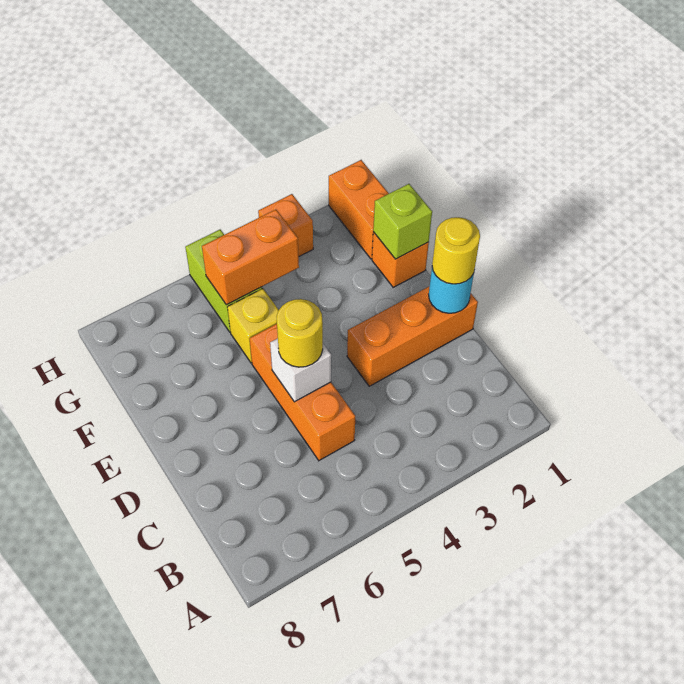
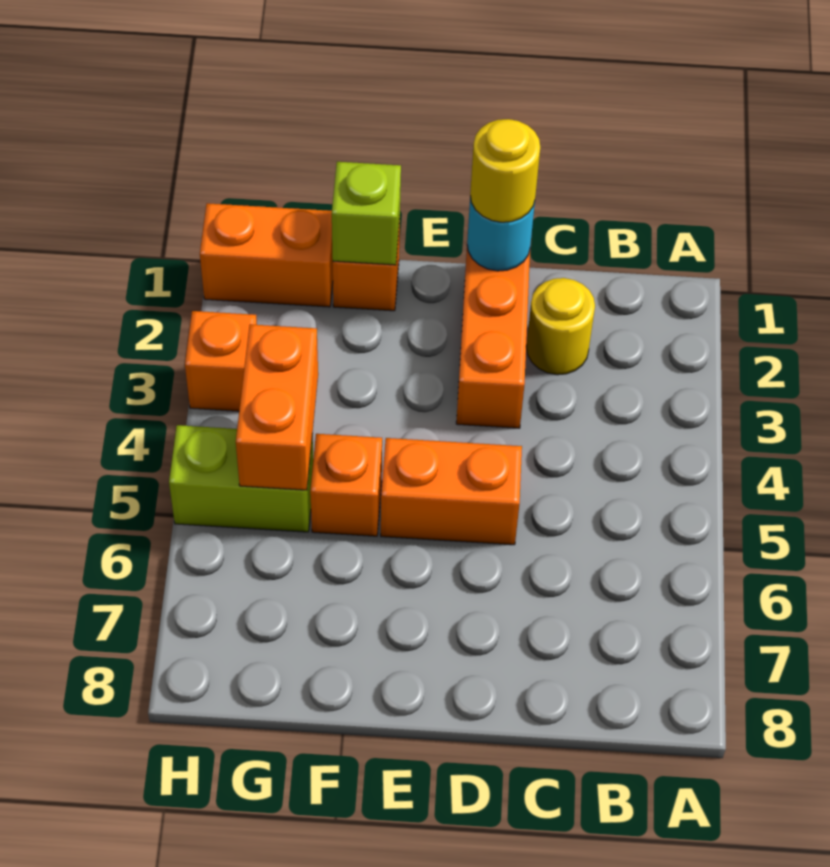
orange 1x3 brick [250,324,355,461] -> orange 1x2 brick [381,438,522,545]
white 1x1 brick [270,338,331,402] -> none
yellow 1x1 round brick [277,299,323,367] -> yellow 1x1 round brick moved to [526,278,595,375]
yellow 1x1 brick [228,288,279,363] -> orange 1x1 brick [310,434,382,536]

